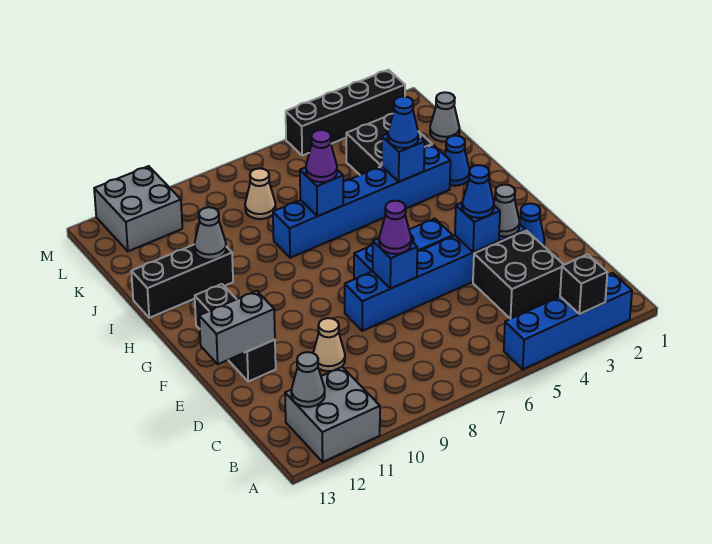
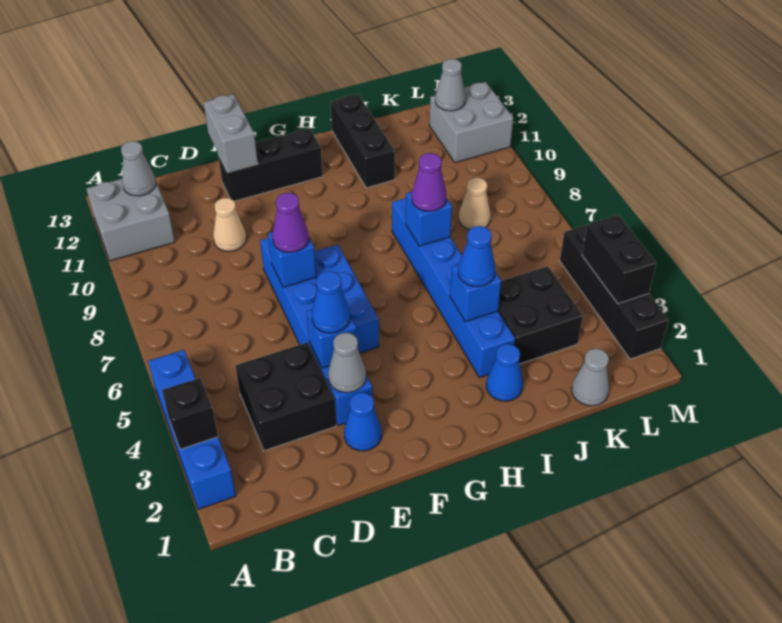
grey 1x1 cone [194,207,226,260] -> grey 1x1 cone moved to [435,59,466,111]
none -> black 1x2 brick [582,215,656,304]

